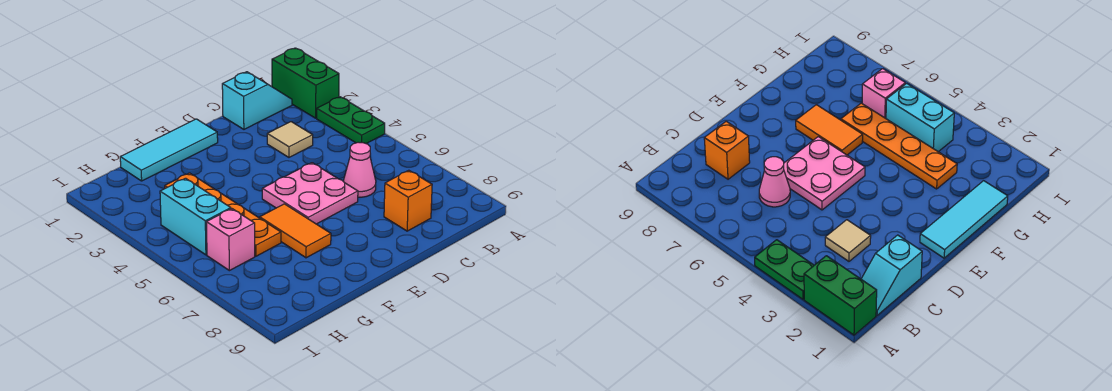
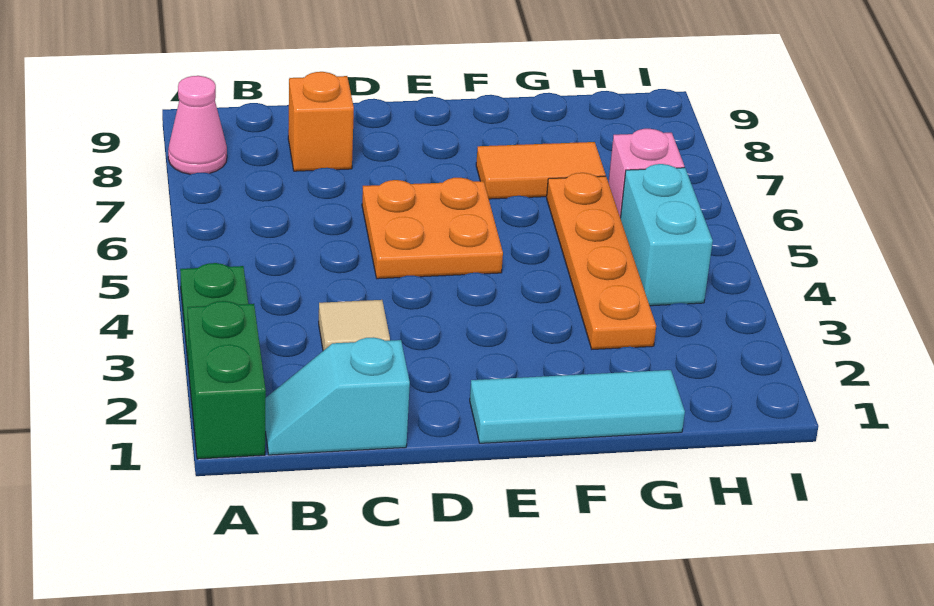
pink 1x1 cone [343,142,376,197] -> pink 1x1 cone moved to [168,76,227,174]
pink 2x2 plate [262,163,358,224] -> orange 2x2 plate [362,178,503,279]
orange 1x2 tile [260,204,331,258] -> orange 1x2 tile turned to [476,142,606,199]

